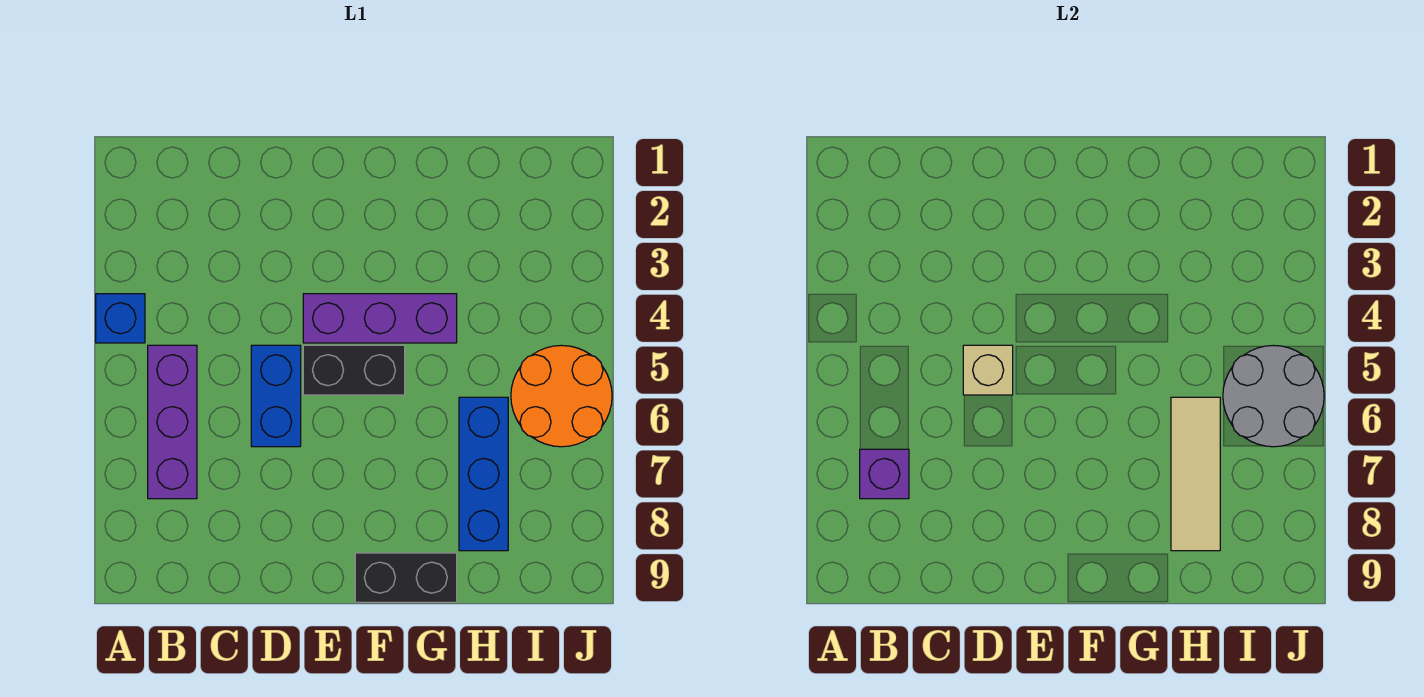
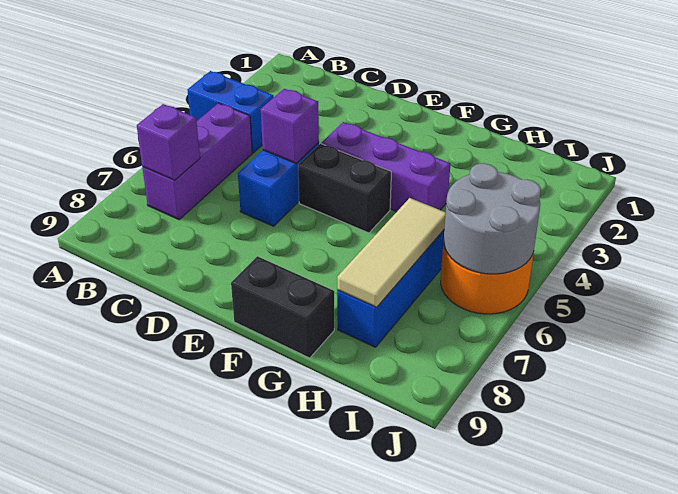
blue 1x1 brick [96,294,145,343] -> blue 1x2 brick [188,71,274,153]
tan 1x1 brick [963,345,1013,395] -> purple 1x1 brick [261,89,319,164]

